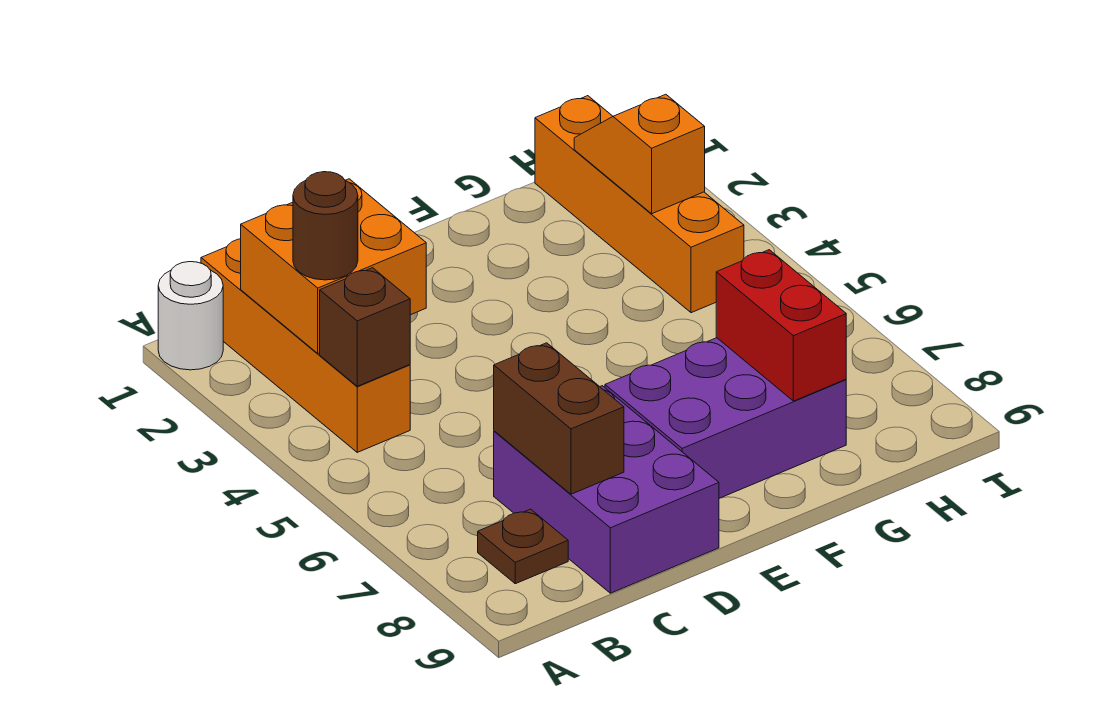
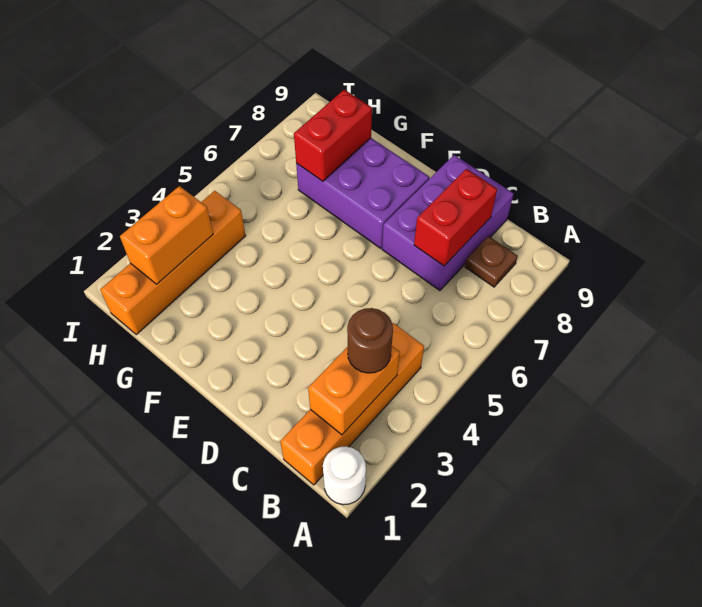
orange 2x2 brick [241,179,426,353] -> orange 1x2 brick [308,346,400,435]
brown 1x1 brick [320,268,410,386] -> none
brown 1x2 brick [494,343,624,494] -> red 1x2 brick [414,169,497,266]
orange 1x2 slope [574,94,705,214] -> orange 1x2 brick [120,186,213,284]

